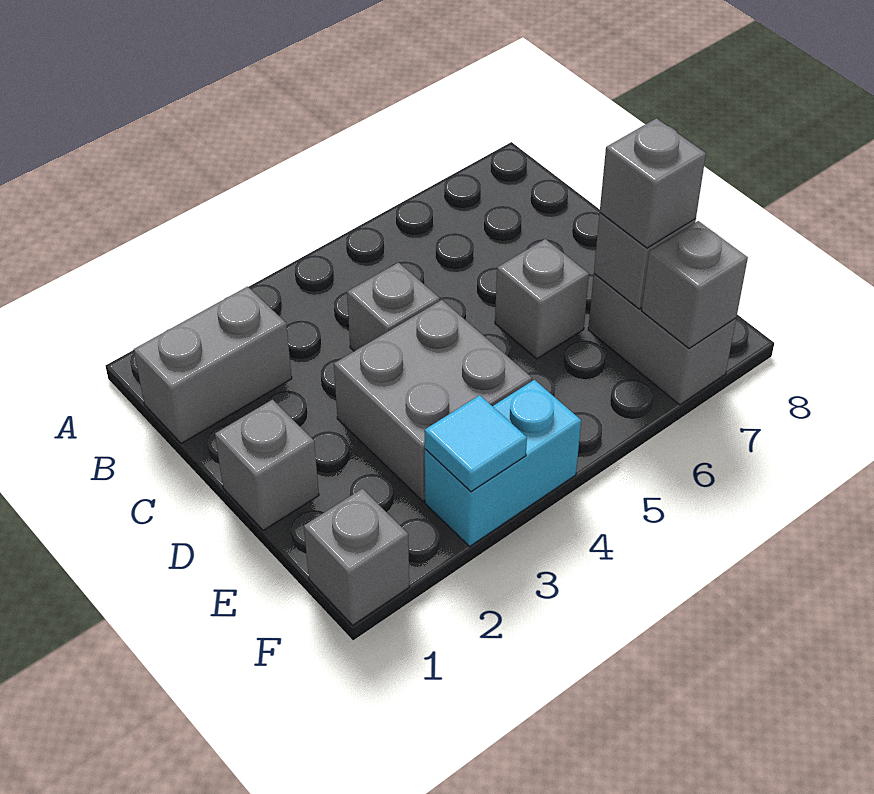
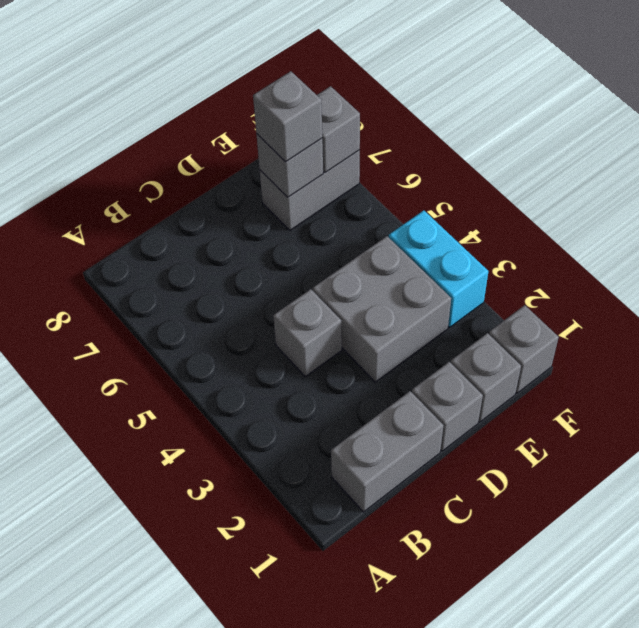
grey 1x2 brick [134,287,292,444] -> grey 1x2 brick turned to [331,391,444,512]
grey 1x1 brick [495,239,589,359] -> grey 1x1 brick moved to [451,333,521,422]
cyan 1x1 tile [425,395,527,492] -> none

